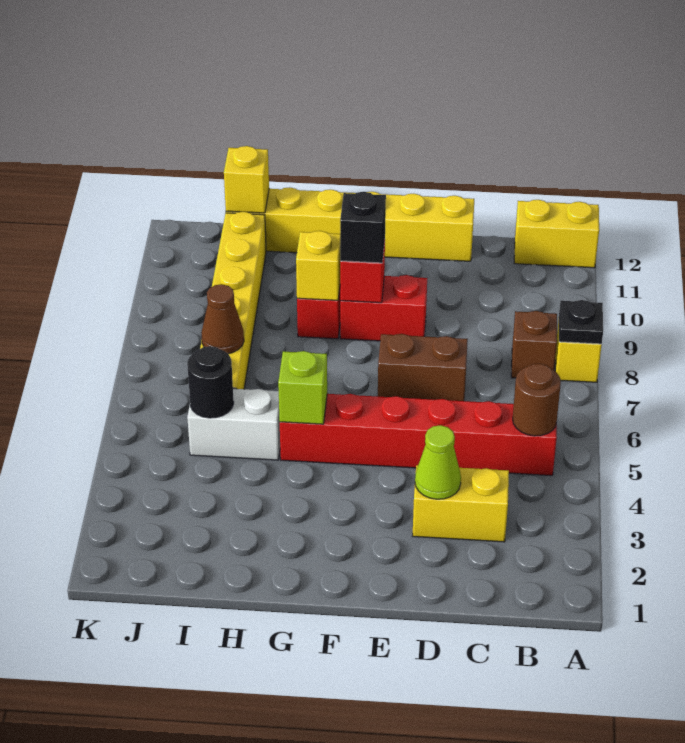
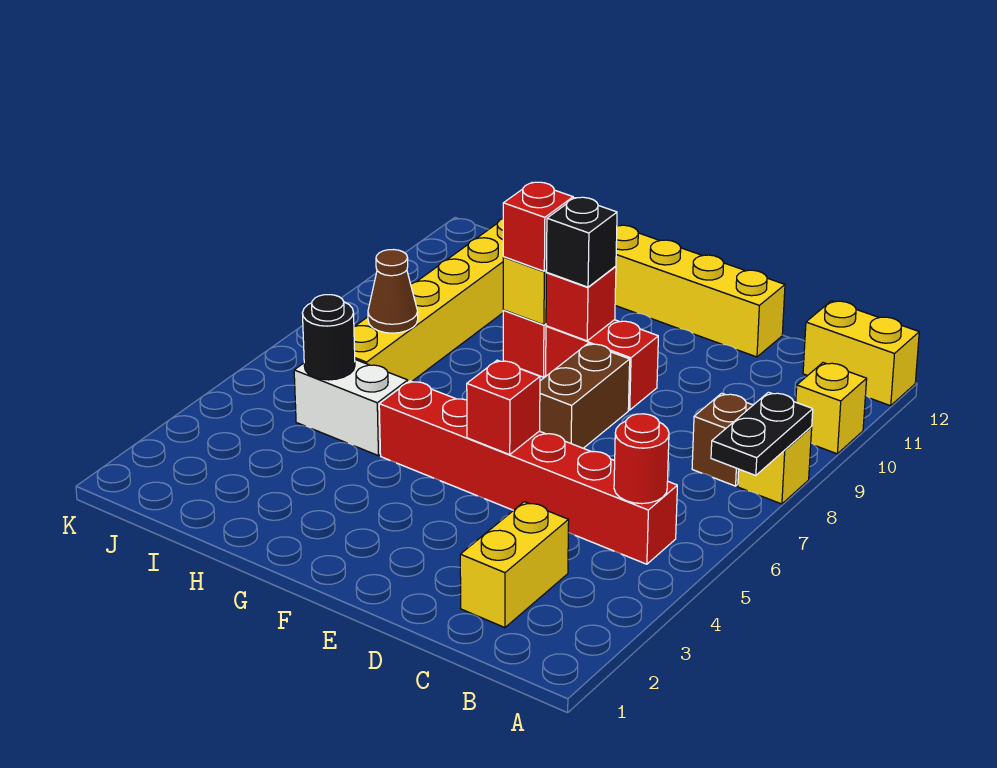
black 1x1 plate [559,300,603,344] -> black 1x2 plate [711,392,813,476]
brown 1x1 round brick [513,364,561,436] -> red 1x1 round brick [614,414,669,504]
yellow 1x2 brick [413,465,509,542] -> yellow 1x2 brick turned to [460,502,569,628]
lime 1x1 cone [415,425,461,499] -> none
brown 1x2 brick [378,334,468,401] -> brown 1x2 brick turned to [540,344,630,448]
none -> red 1x1 brick [467,360,540,455]
lime 1x1 brick [278,351,327,424] -> none
none -> red 1x1 brick [503,182,573,271]
yellow 1x1 brick [224,146,269,213] -> yellow 1x1 brick moved to [796,363,867,454]

